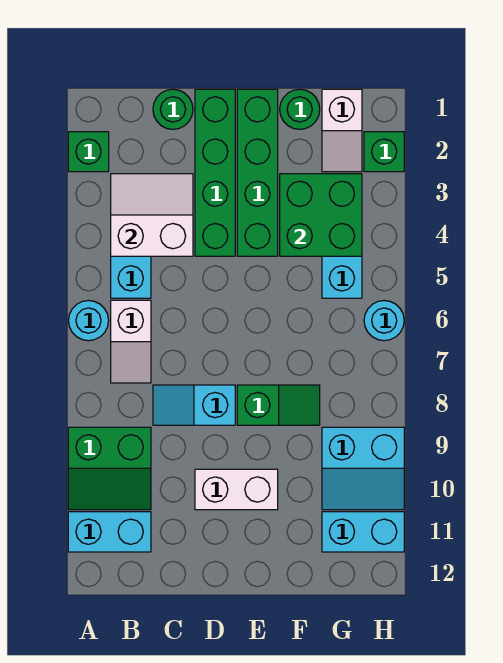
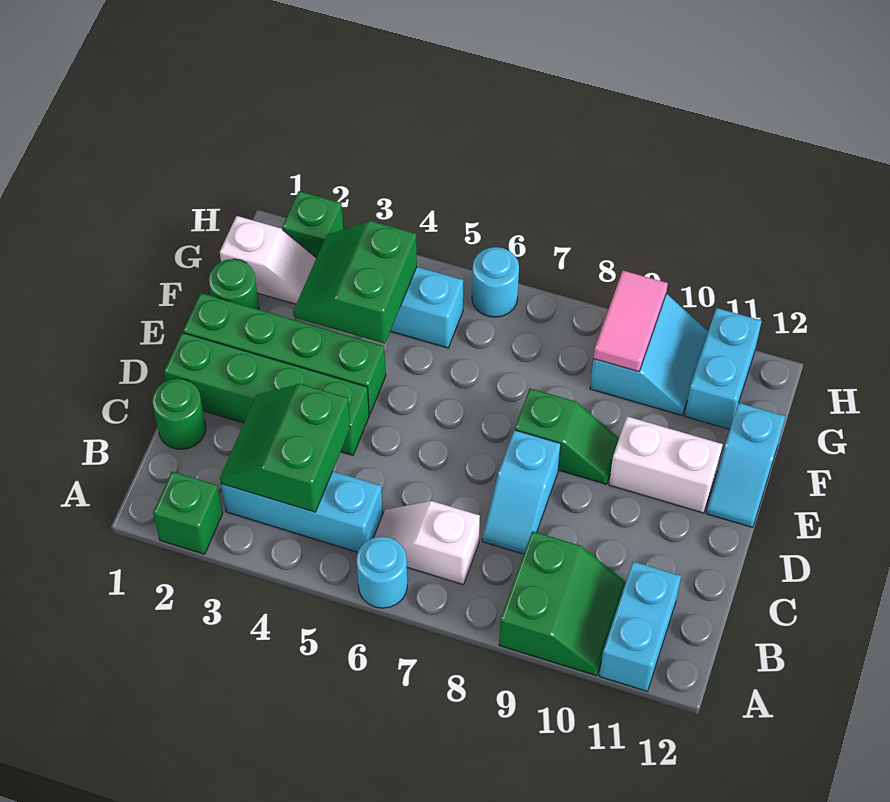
white 2x2 slope [111,174,193,256] -> green 2x2 slope [220,384,350,512]
white 1x2 slope [111,300,151,383] -> white 1x2 slope turned to [374,501,480,585]
white 1x2 brick [195,469,278,510] -> white 1x2 brick turned to [609,416,723,513]
green 1x2 slope [237,385,320,425] -> green 1x2 slope turned to [515,388,619,484]
none -> cyan 1x2 slope [706,403,785,528]
green 2x2 brick [280,174,362,256] -> green 2x2 slope [293,221,417,344]
none -> pink 1x2 tile [593,271,668,372]

